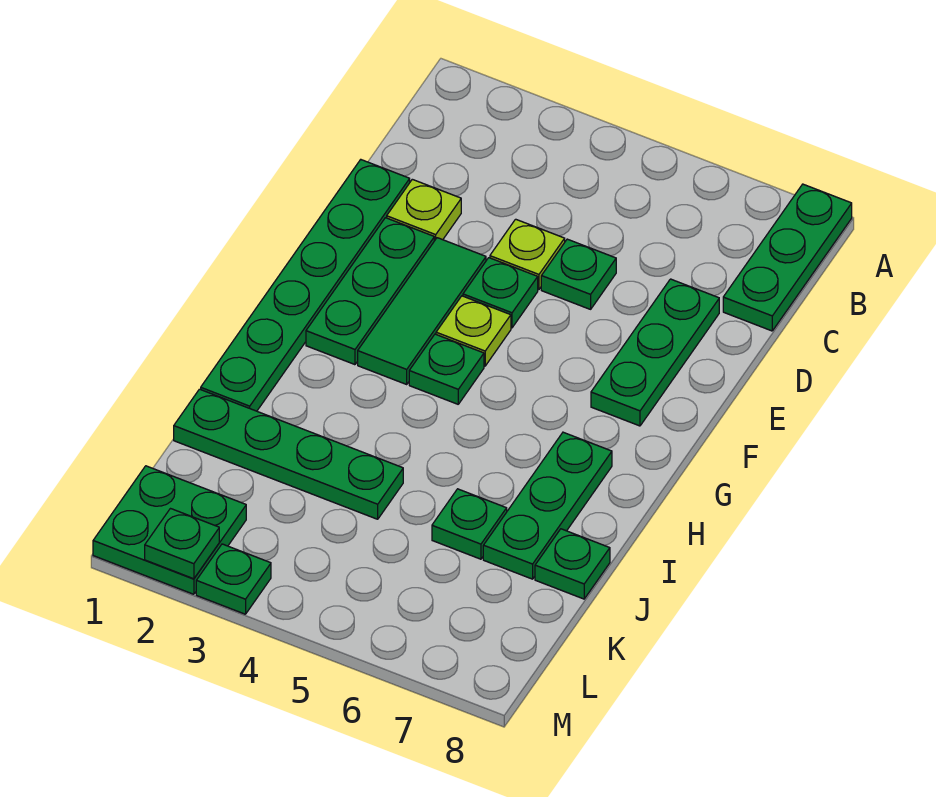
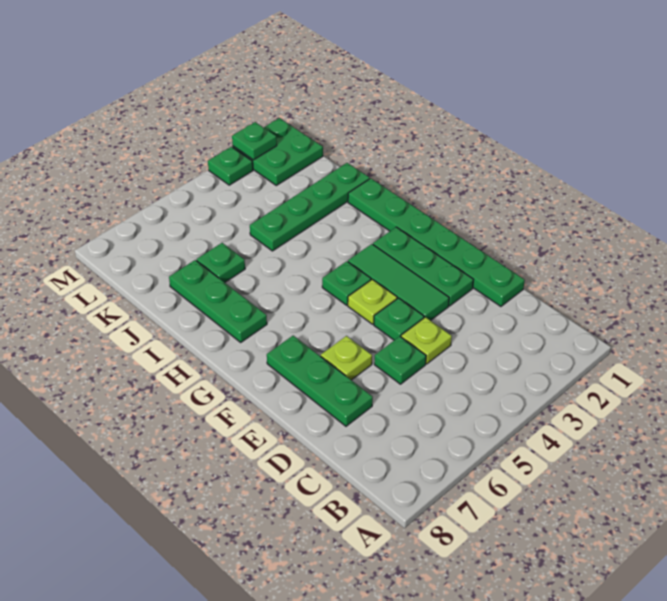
green 1x3 plate [723,184,852,331] -> none
lime 1x1 plate [387,179,461,241] -> lime 1x1 plate moved to [321,336,372,380]
green 1x1 plate [535,529,610,599] -> none

